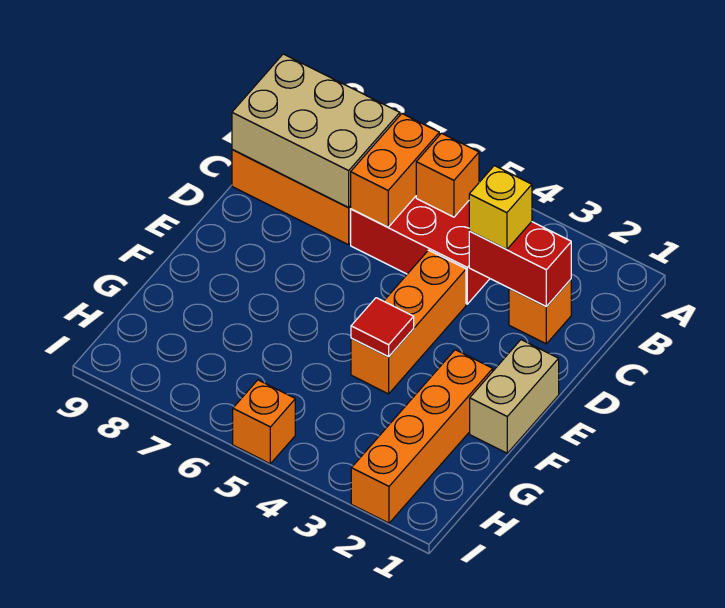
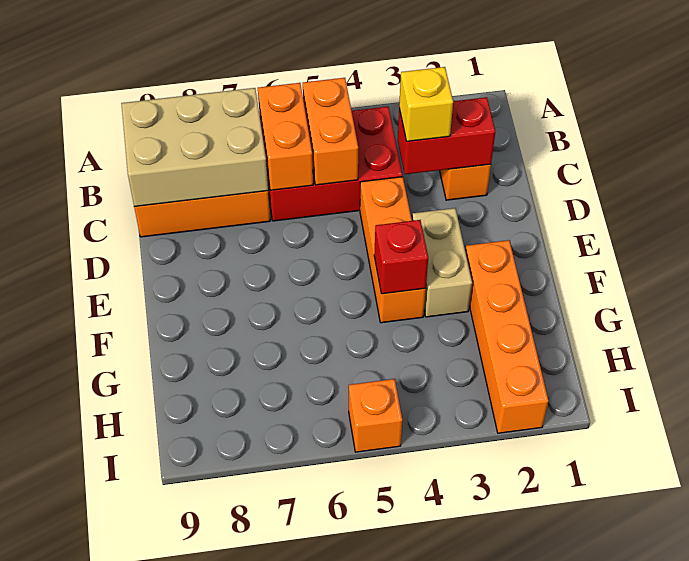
orange 1x1 brick [416,133,479,217] -> orange 1x2 brick [303,78,358,185]
tan 1x2 brick [470,340,559,453] -> tan 1x2 brick moved to [412,208,472,317]
red 1x1 tile [351,298,414,357] -> red 1x1 brick [374,220,428,294]

